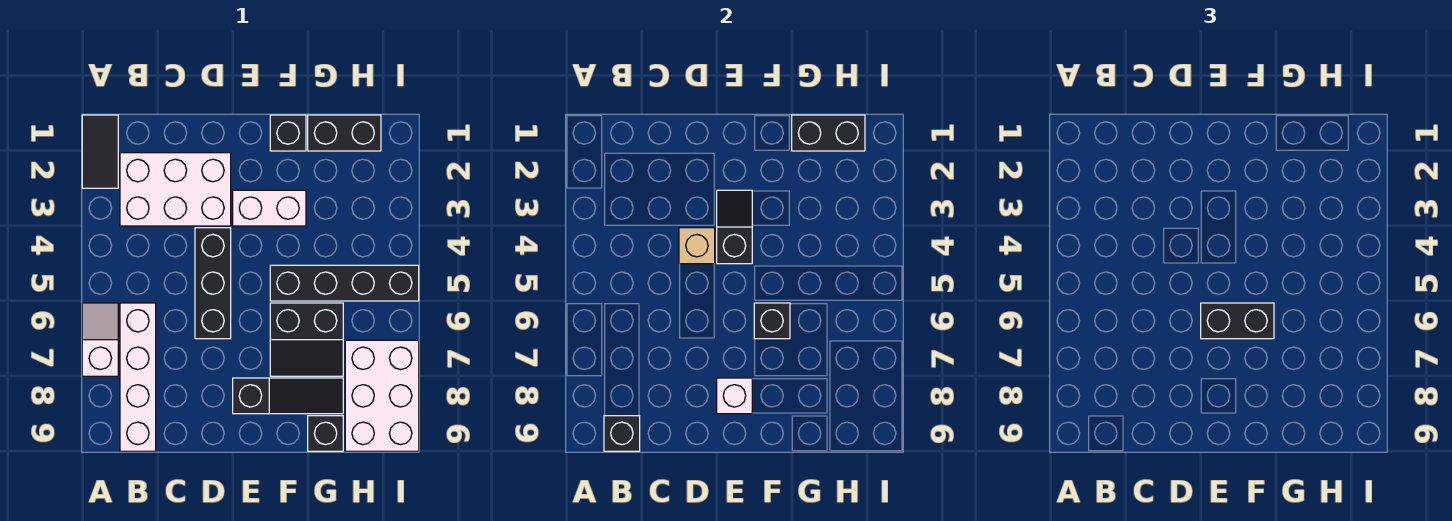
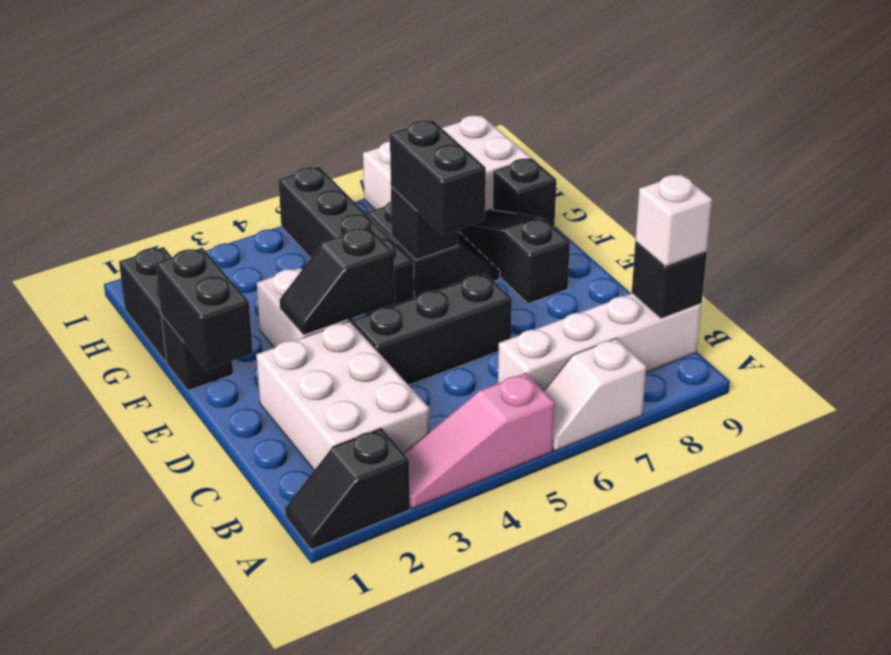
black 1x2 tile [82,115,118,188] -> black 1x2 slope [285,428,410,550]
none -> pink 1x3 slope [404,373,555,509]
tan 1x1 brick [679,228,715,264] -> none
white 1x1 brick [717,378,752,414] -> white 1x1 brick moved to [635,174,712,267]
black 1x2 brick [792,115,865,151] -> black 1x2 brick moved to [156,248,253,370]

